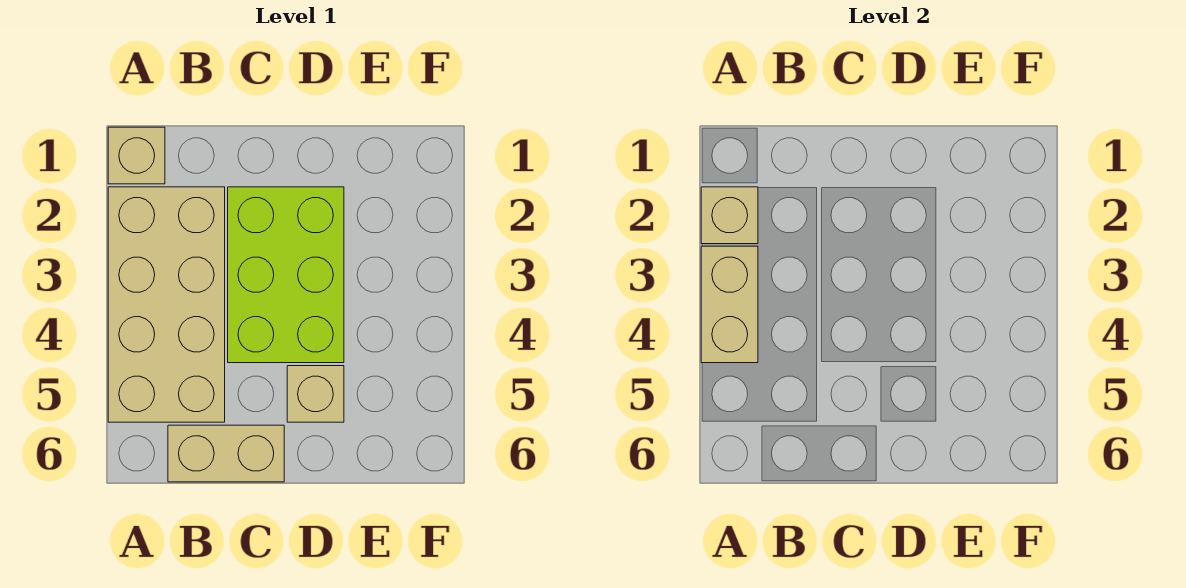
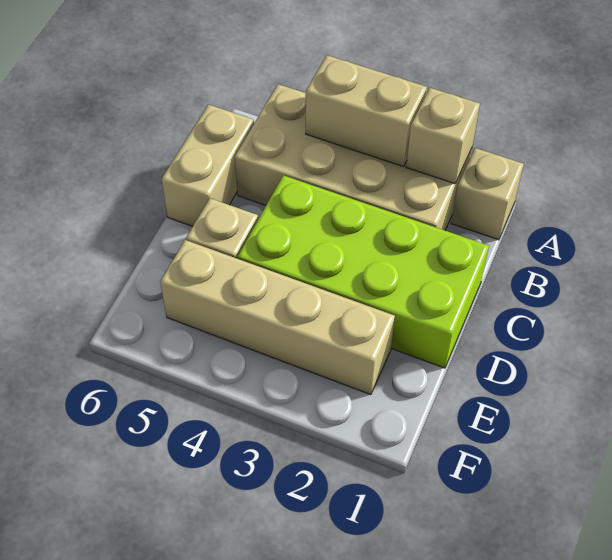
lime 2x3 brick [228,187,344,363] -> lime 2x4 brick [238,175,489,368]
none -> tan 1x4 brick [160,240,395,395]

